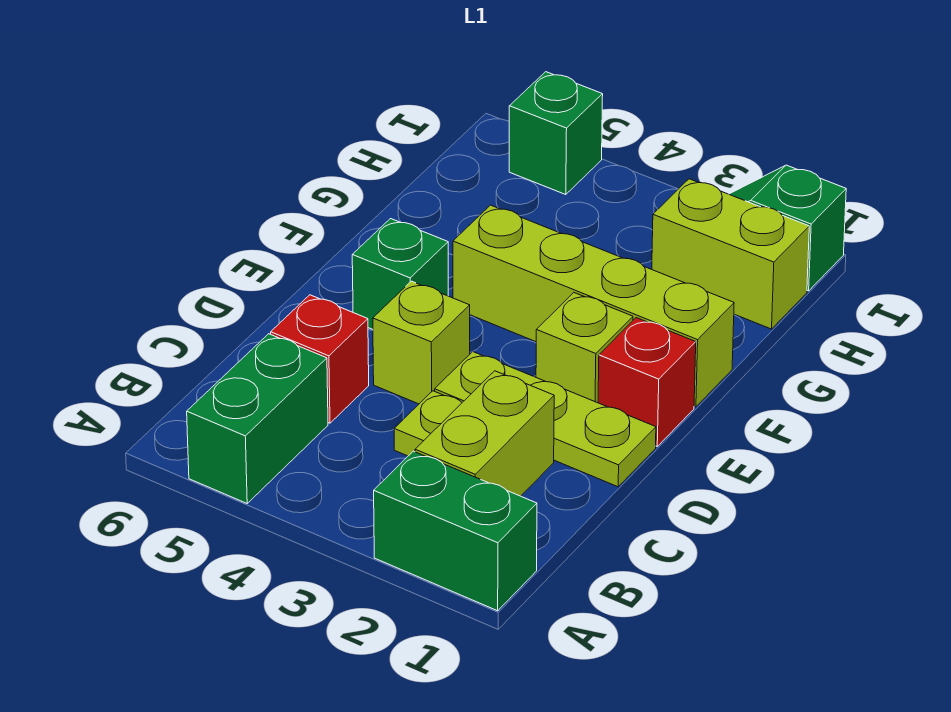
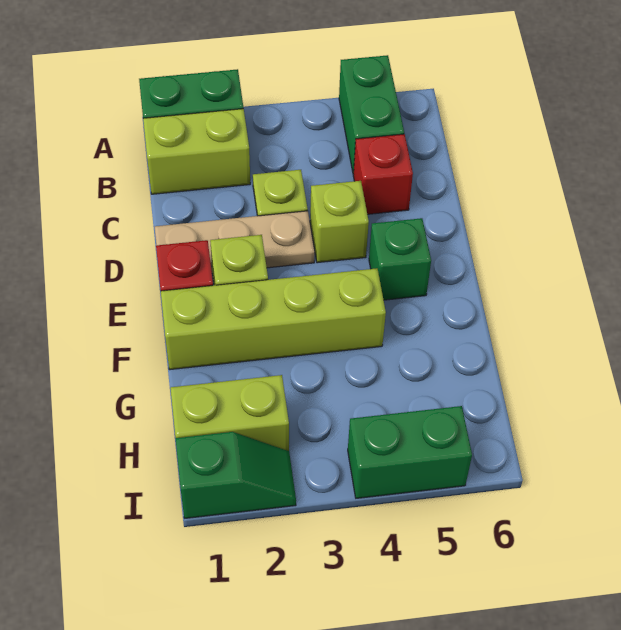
lime 1x2 brick [415,371,554,496] -> lime 1x2 brick turned to [143,109,250,194]
lime 1x3 plate [435,352,656,487] -> tan 1x3 plate [155,211,315,274]
green 1x1 brick [509,72,603,195] -> green 1x2 brick [348,406,472,498]

